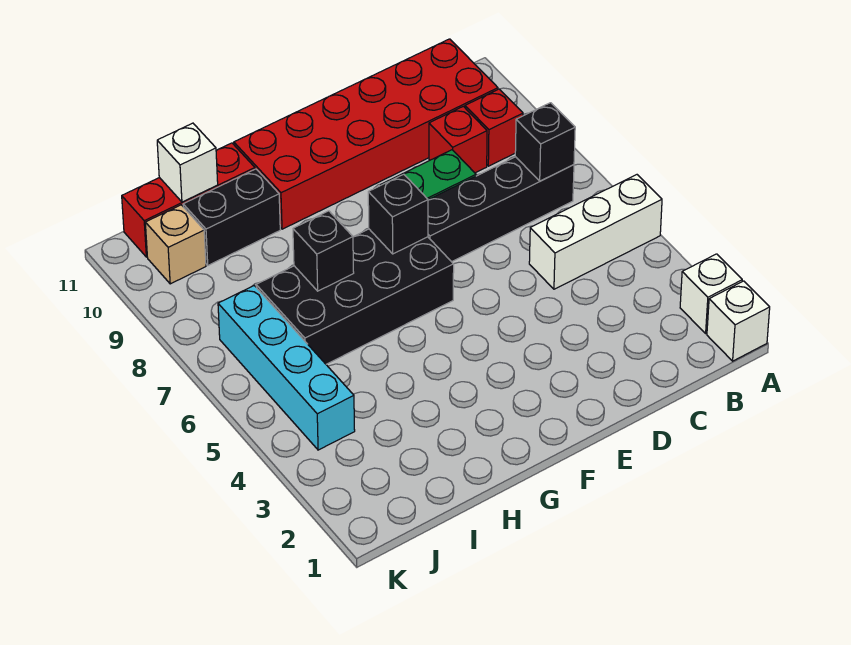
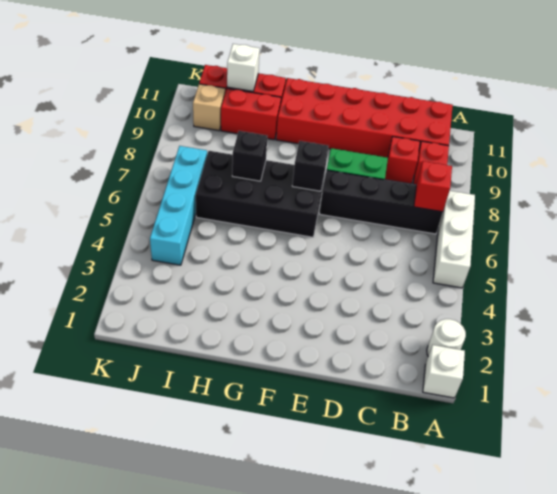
white 1x1 brick [680,254,742,333] -> white 1x1 round brick [427,319,466,356]
white 1x3 brick [529,175,662,289] -> white 1x3 brick turned to [433,191,475,288]
black 1x1 brick [515,103,575,181] -> red 1x1 brick [414,161,452,212]
black 1x2 brick [183,169,280,265] -> red 1x2 brick [221,89,281,140]

